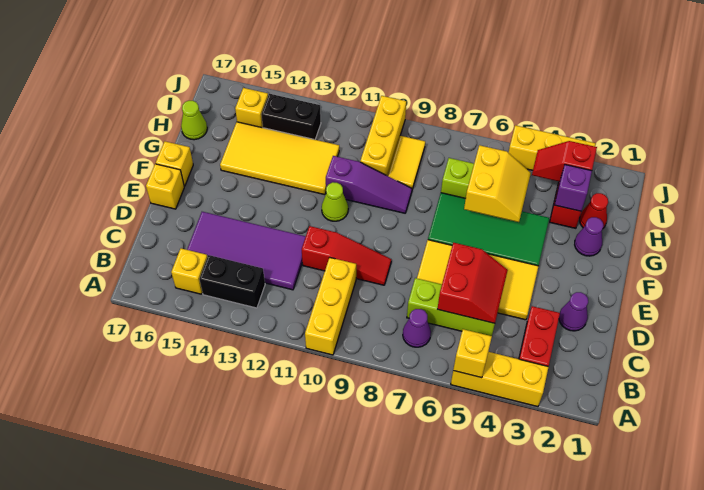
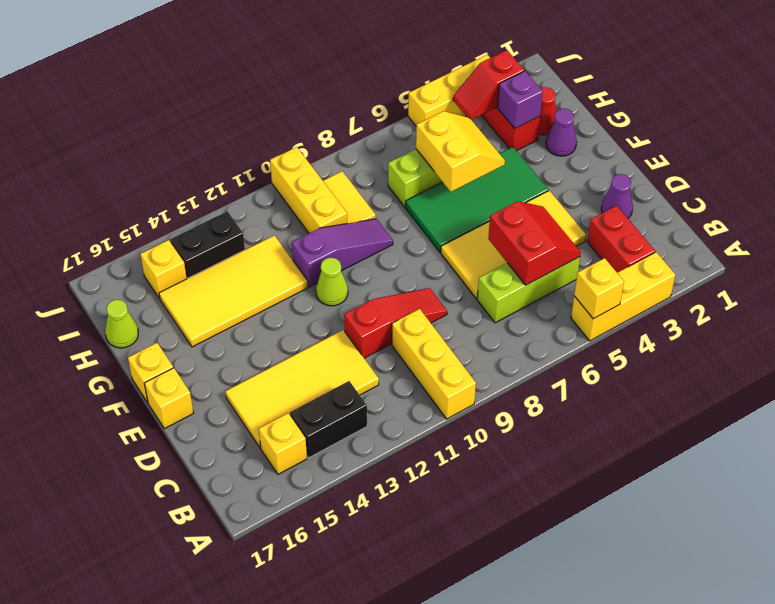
purple 1x1 cone [403,309,431,347] -> none
purple 2x4 tile [187,212,306,290] -> yellow 2x4 tile [225,330,379,448]

